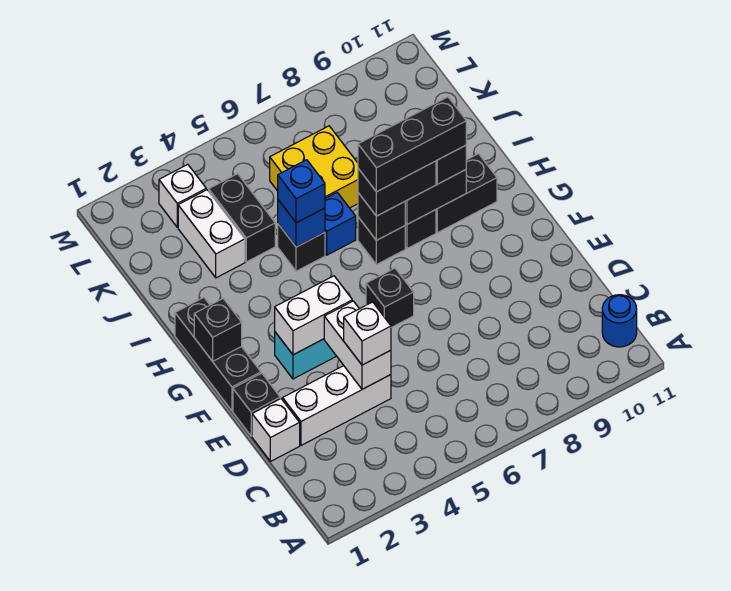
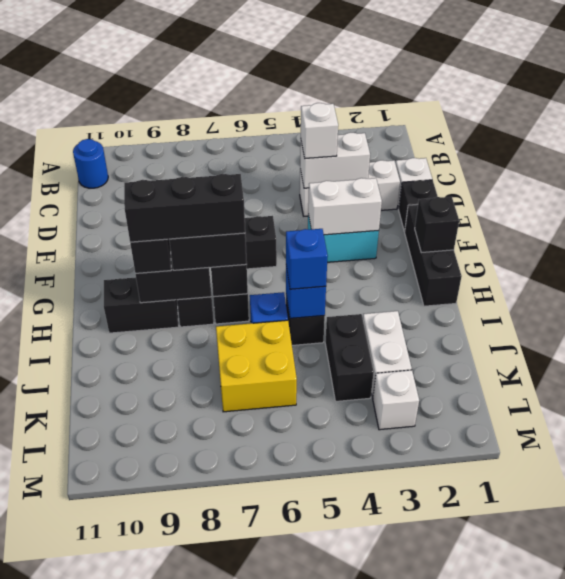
white 1x2 brick [324,301,391,389] -> white 1x2 brick turned to [300,133,370,188]

